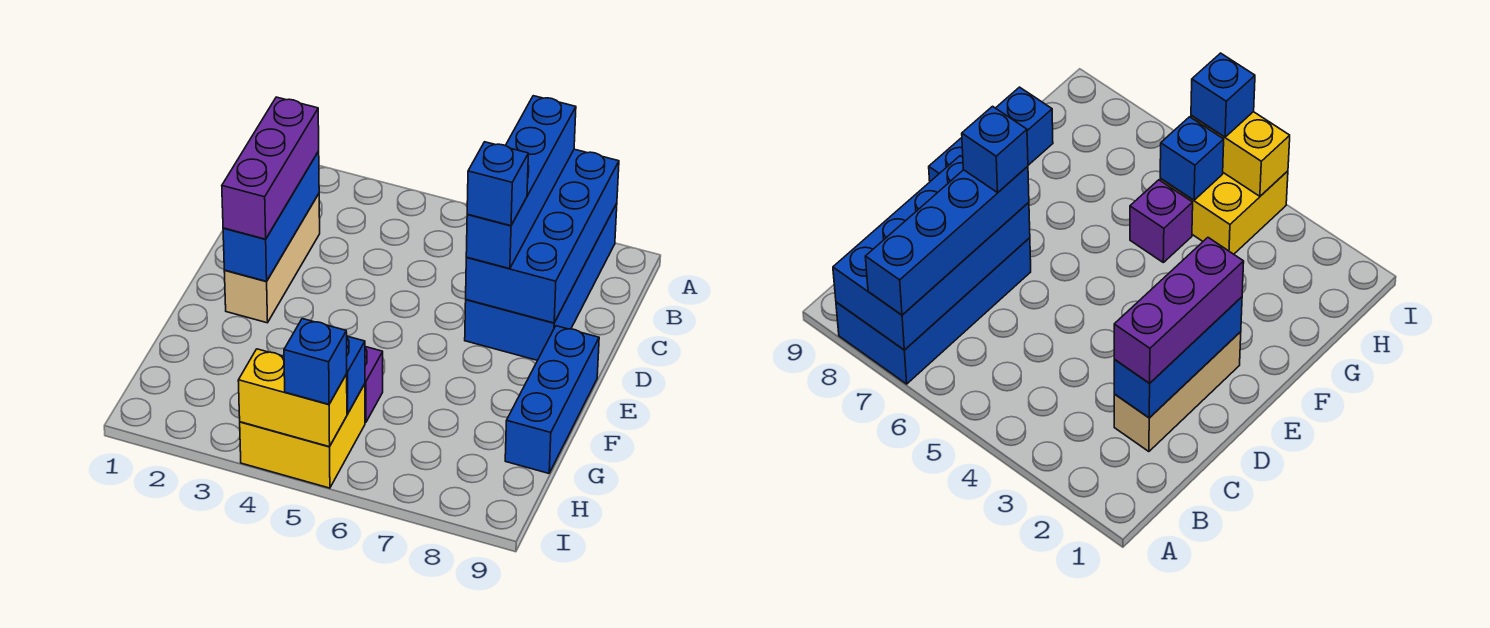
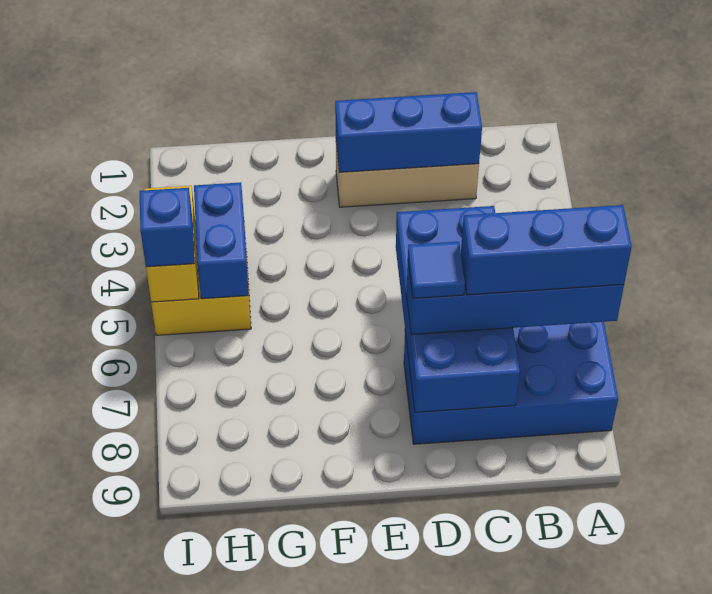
blue 2x4 brick [466,149,619,323] -> blue 2x4 brick turned to [396,206,520,412]
purple 1x3 brick [222,97,319,239] -> none
blue 1x1 brick [467,142,528,226] -> blue 1x1 tile [408,242,465,298]
blue 1x3 brick [505,326,599,473] -> blue 1x3 brick moved to [461,205,632,295]
purple 1x1 brick [365,347,383,423] -> none
blue 1x1 brick [347,336,365,414] -> blue 1x2 brick [194,182,249,299]

